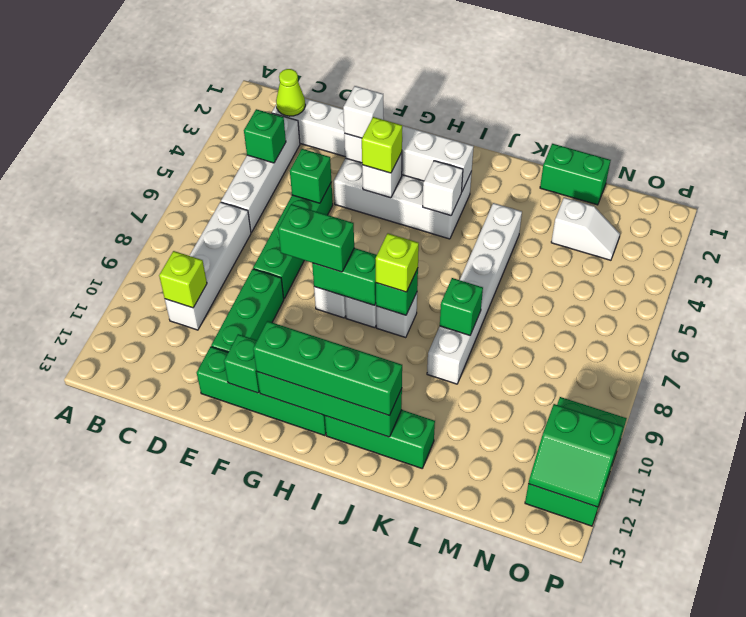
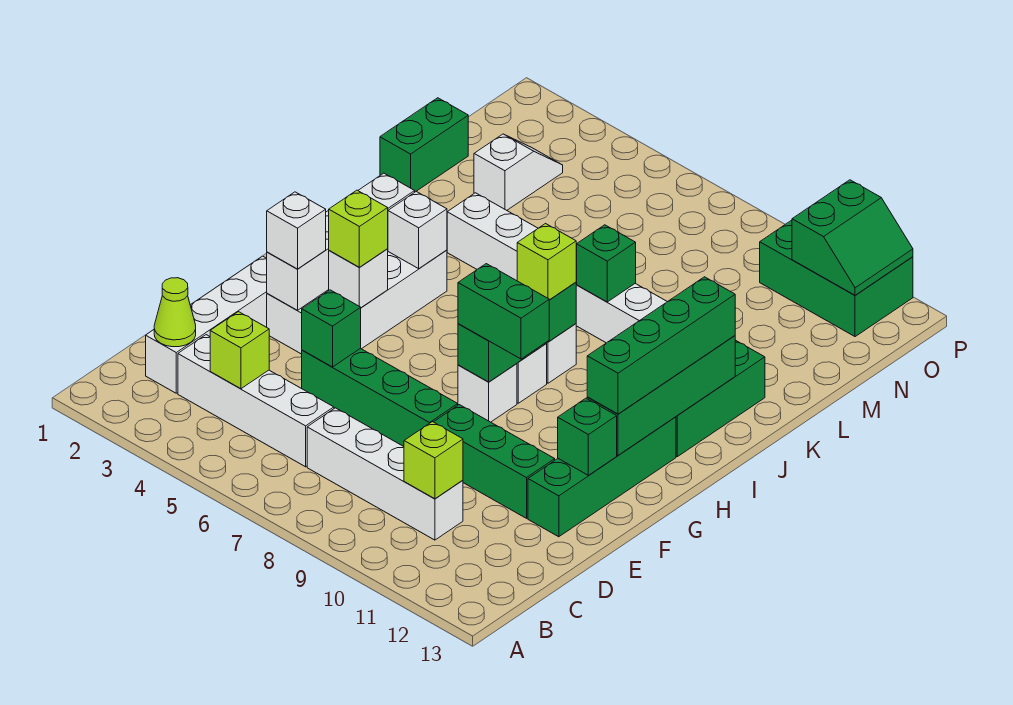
green 1x1 brick [244,109,286,163] -> lime 1x1 brick [210,312,269,389]
green 1x2 brick [278,204,354,272] -> green 1x2 brick turned to [458,264,549,359]

